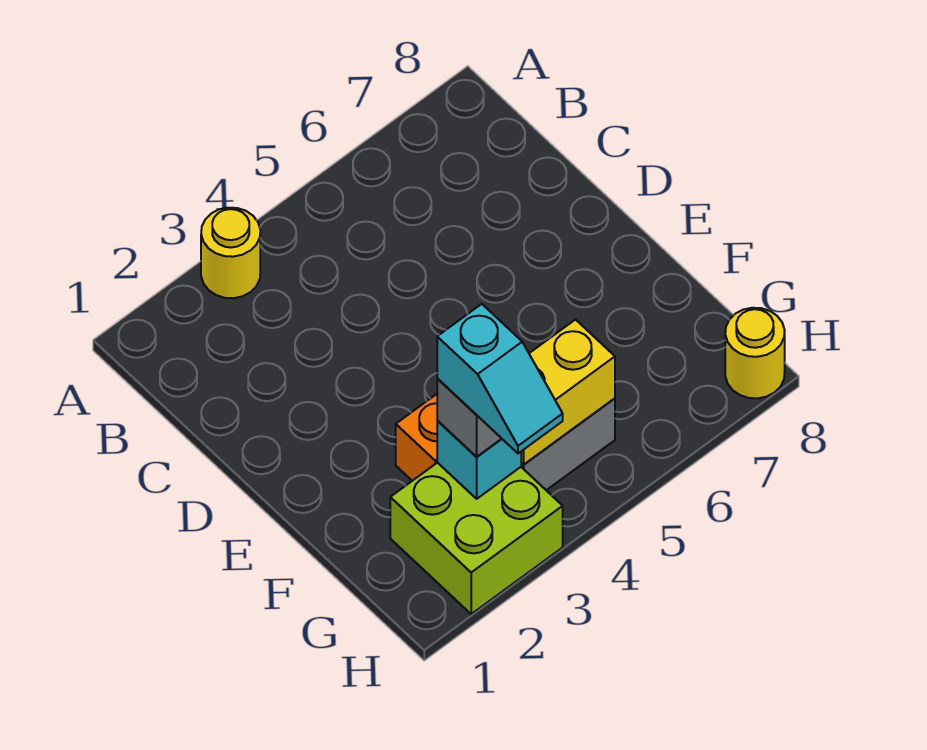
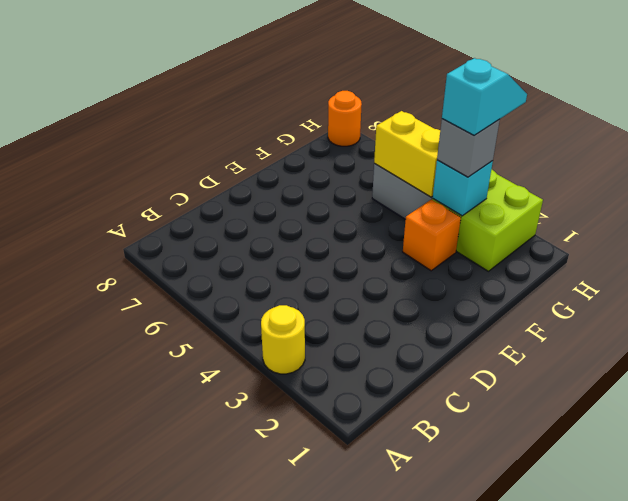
yellow 1x1 round brick [725,308,785,398] -> orange 1x1 round brick [328,91,362,146]

